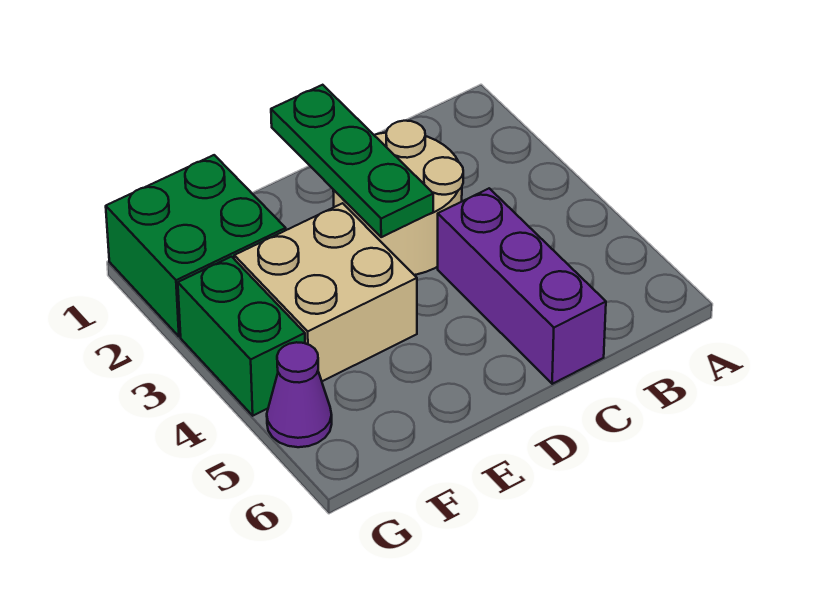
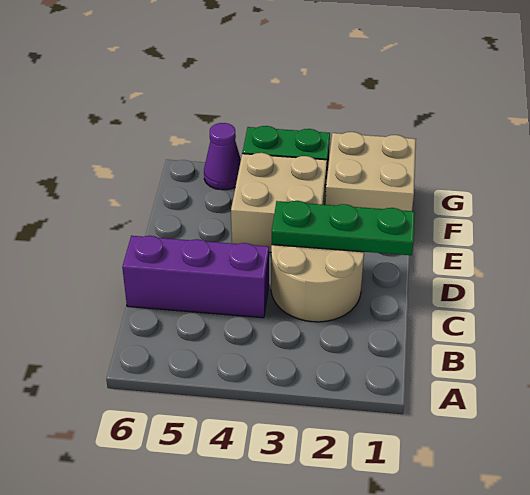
green 2x2 brick [106,155,286,337] -> tan 2x2 brick [325,132,416,211]

